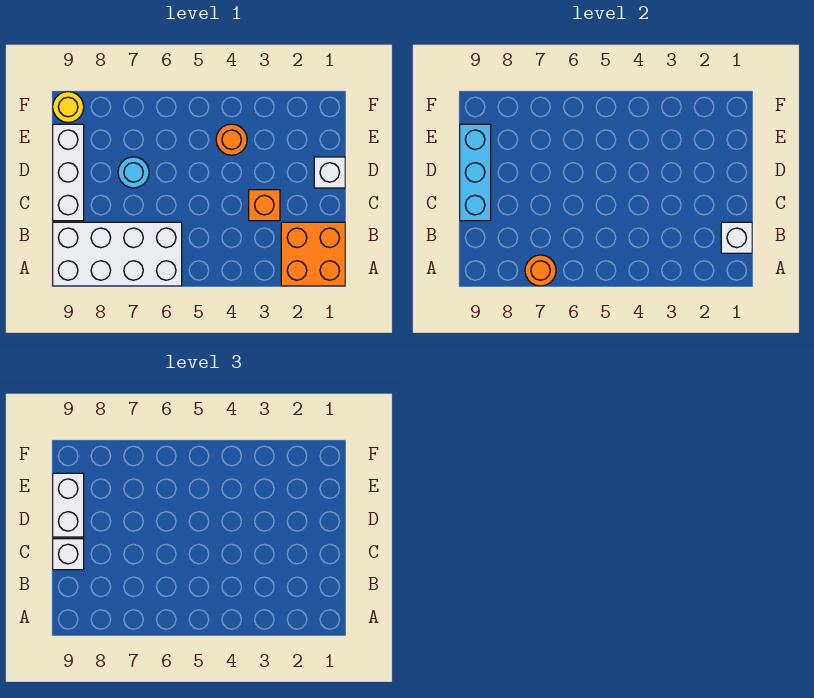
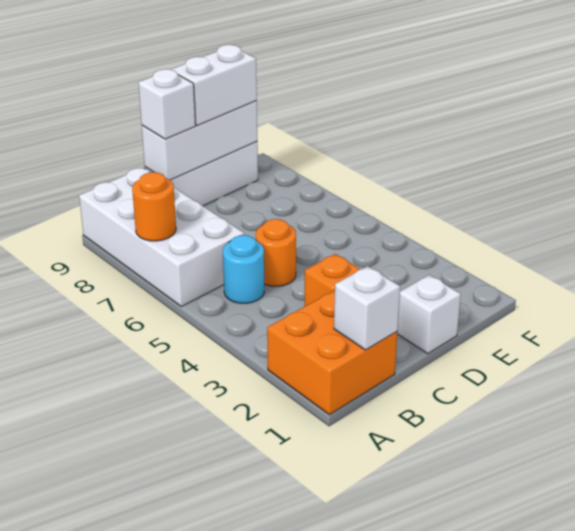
cyan 1x3 brick [460,124,491,221] -> white 1x3 brick [142,101,257,180]
cyan 1x1 round brick [118,157,149,188] -> cyan 1x1 round brick moved to [223,235,264,304]
orange 1x1 round brick [216,124,247,155] -> orange 1x1 round brick moved to [256,219,296,286]
yellow 1x1 round brick [53,92,84,123] -> none

